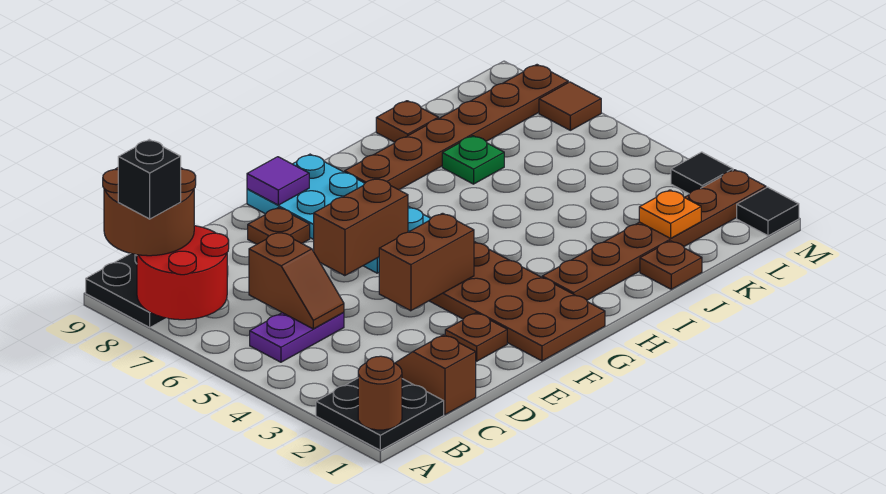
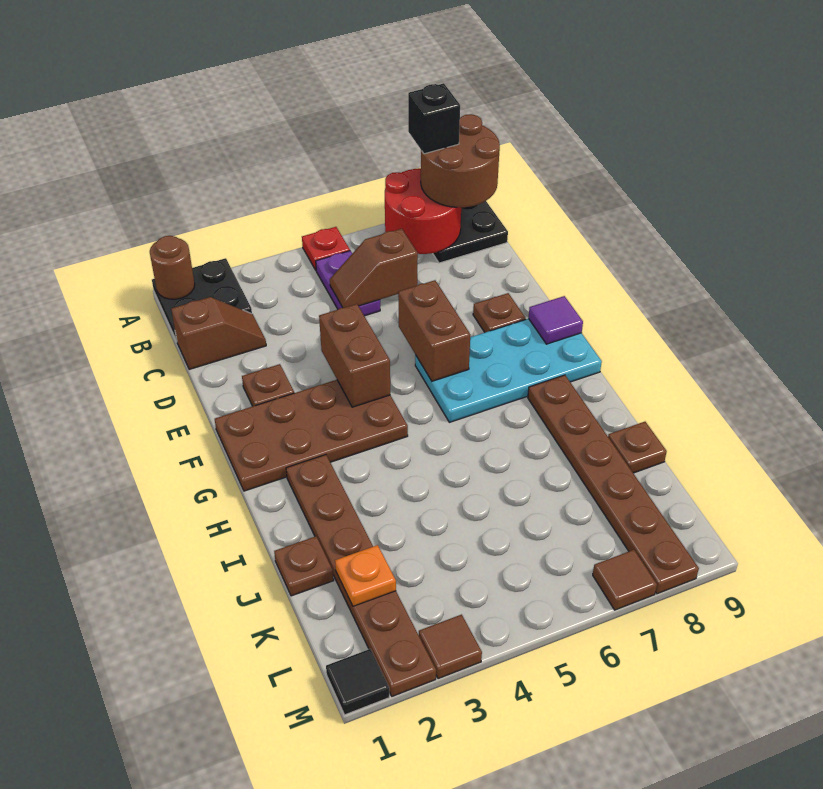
none -> red 1x1 plate [302,227,350,270]
green 1x1 plate [442,136,504,184] -> none
black 1x1 tile [671,152,733,194] -> brown 1x1 tile [419,615,482,679]

